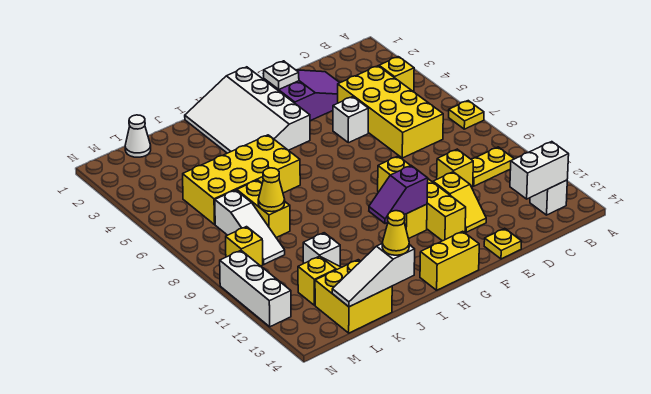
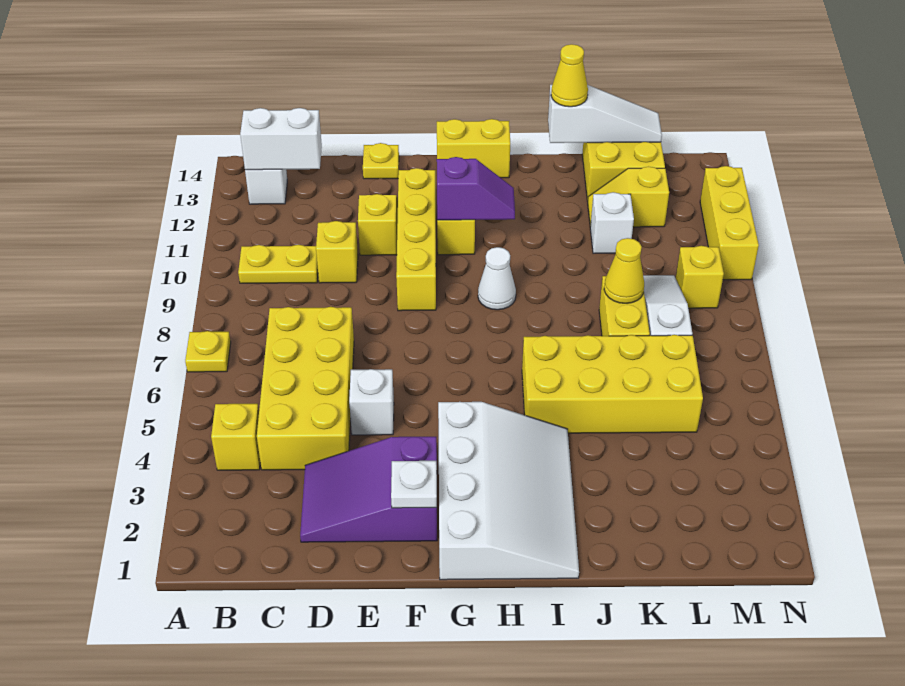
white 1x1 cone [125,115,151,157] -> white 1x1 cone moved to [478,247,516,310]
white 1x3 brick [220,250,291,327] -> yellow 1x3 brick [700,166,759,280]

